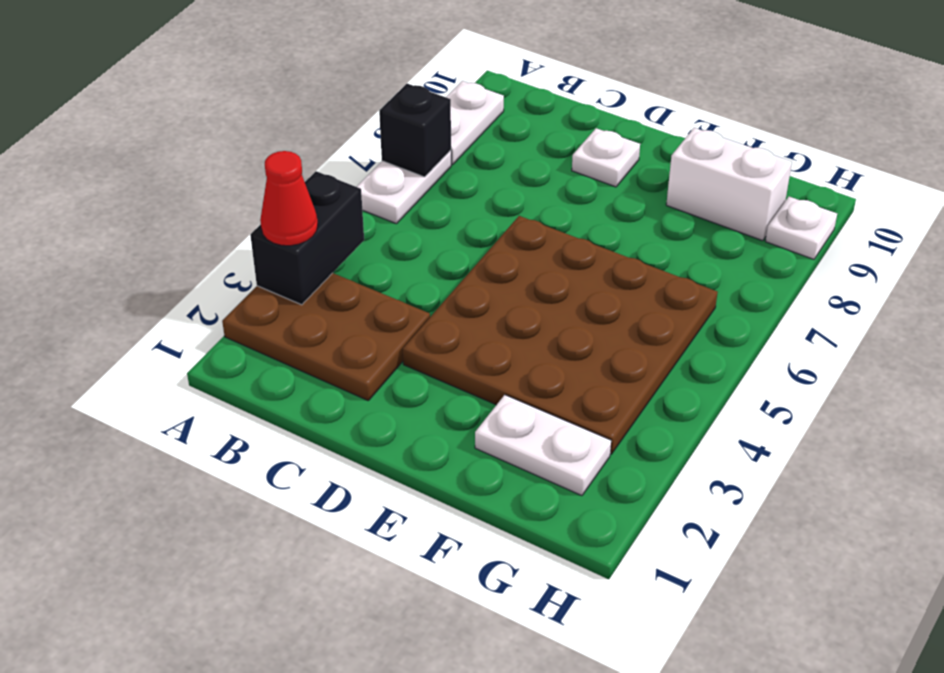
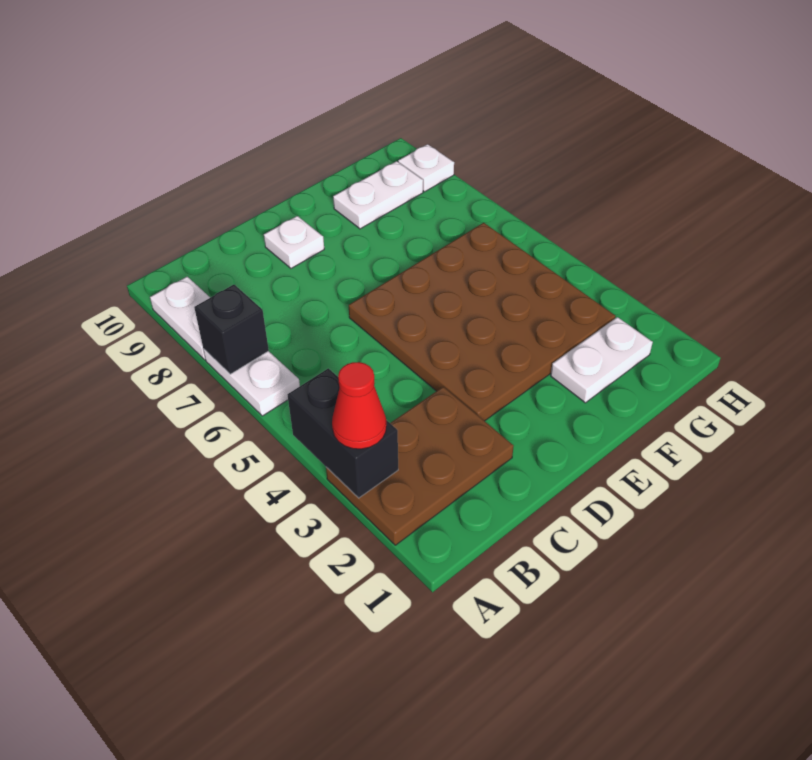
white 1x2 brick [666,128,792,241] -> white 1x2 plate [333,161,423,229]

